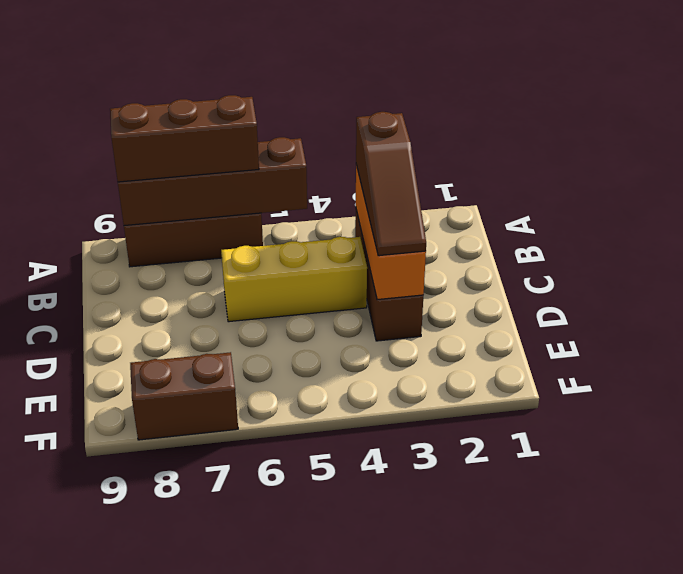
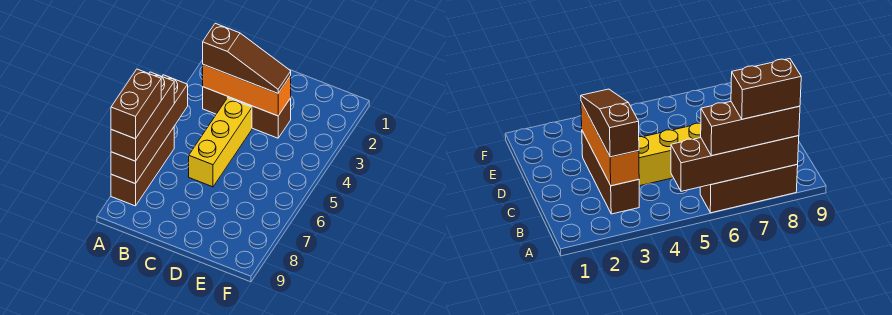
brown 1x2 brick [130,352,238,440] -> brown 1x2 brick moved to [111,69,161,139]

